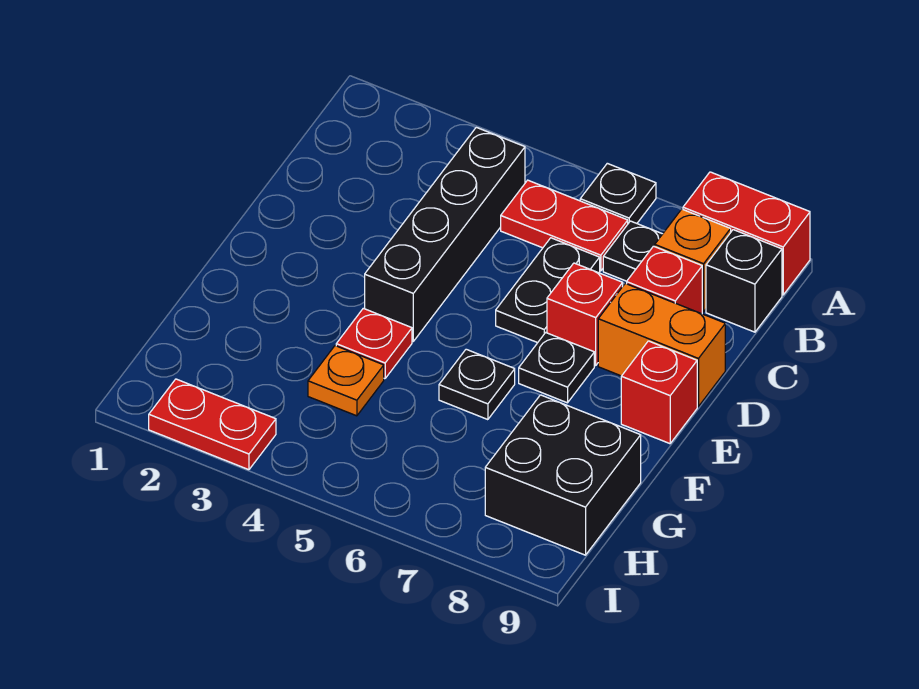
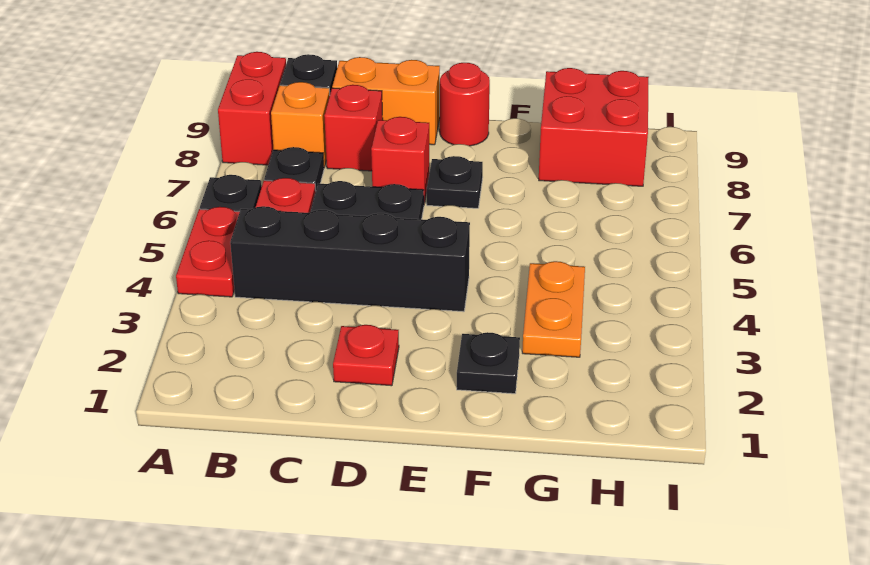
orange 1x2 brick [598,283,725,407] -> orange 1x2 brick turned to [332,57,440,145]
red 1x1 brick [621,341,697,444] -> red 1x1 round brick [440,63,490,146]
red 1x1 plate [336,308,412,379] -> red 1x1 plate moved to [333,325,399,386]
black 1x1 plate [439,349,515,420] -> black 1x1 plate moved to [457,332,520,394]
orange 1x1 plate [308,346,384,416] -> orange 1x2 plate [522,261,585,357]
black 2x2 brick [485,395,641,555] -> red 2x2 brick [539,68,649,186]
red 1x2 plate [149,379,276,470] -> red 1x2 plate moved to [176,207,240,297]

